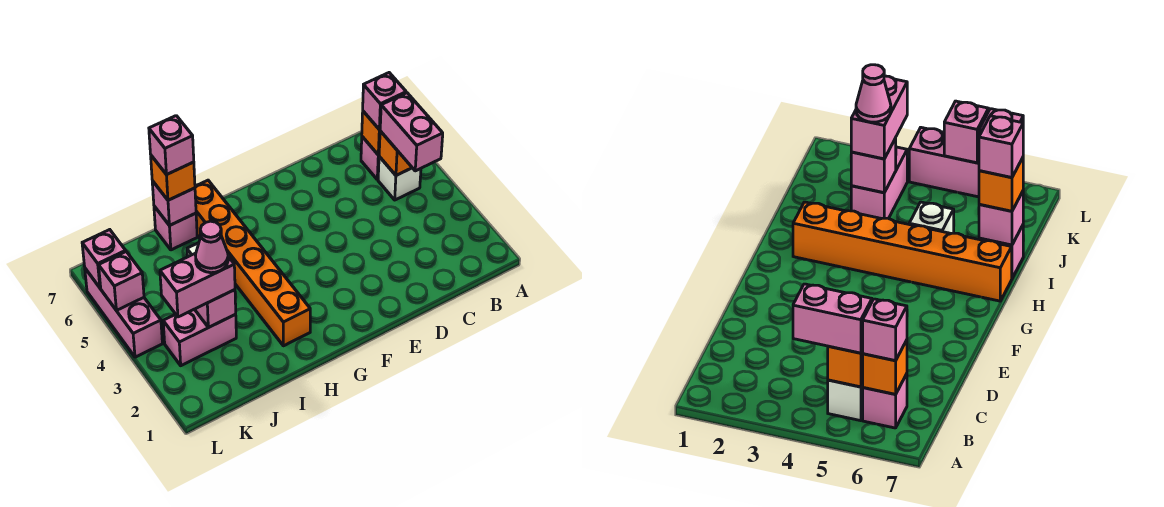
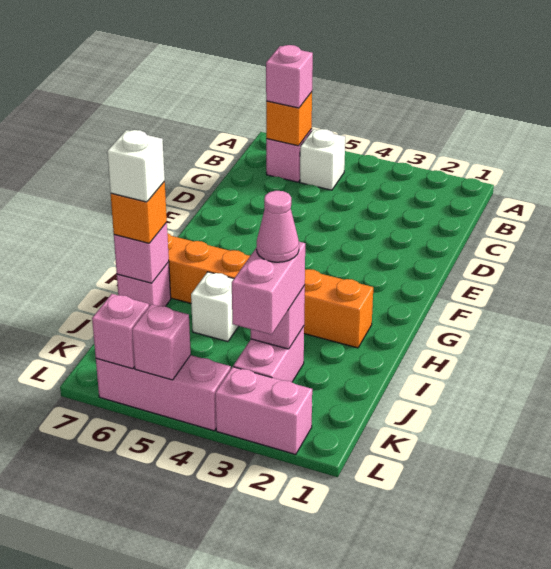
pink 1x2 brick [380,93,443,171] -> pink 1x2 brick moved to [215,367,312,454]
orange 1x1 brick [379,131,412,175] -> none
pink 1x1 brick [149,116,194,175] -> white 1x1 brick [107,130,165,202]

